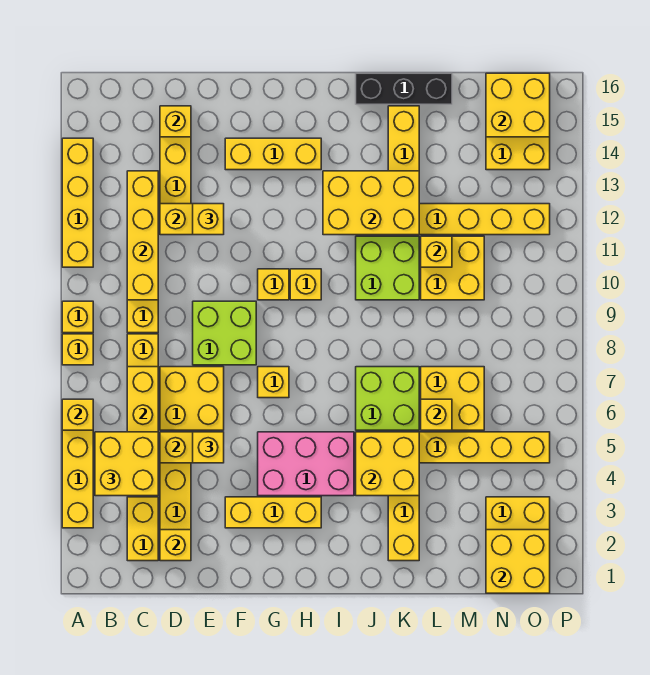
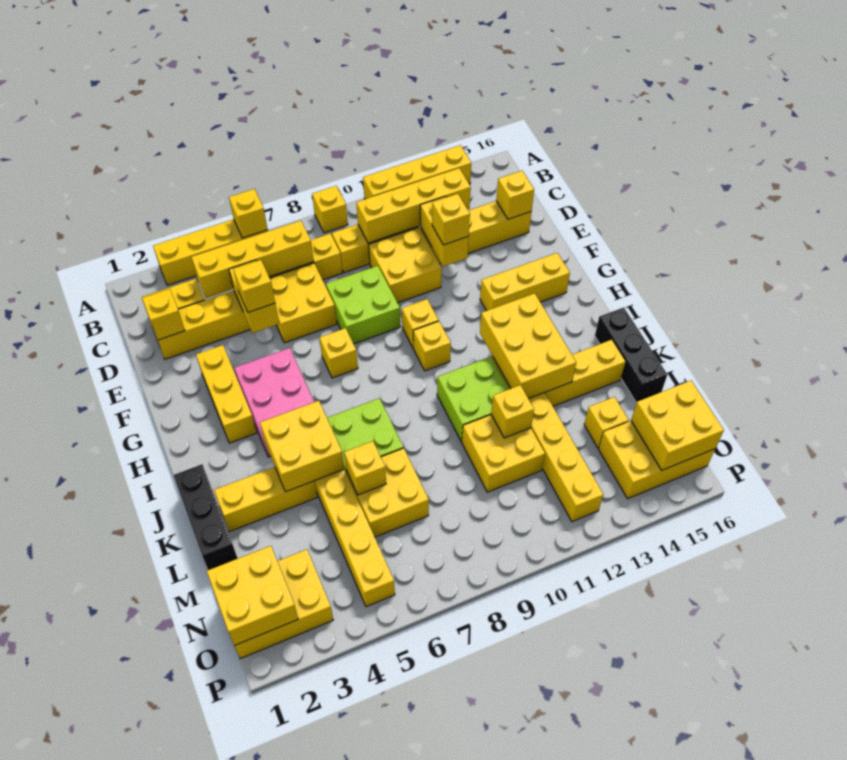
yellow 1x1 brick [62,334,93,365] -> yellow 1x1 brick moved to [584,397,629,448]
yellow 2x2 brick [95,432,158,496] -> yellow 2x2 brick moved to [369,227,442,303]
yellow 1x3 brick [225,138,321,170] -> yellow 1x3 brick turned to [480,253,570,311]
none -> black 1x3 brick [173,464,238,570]

